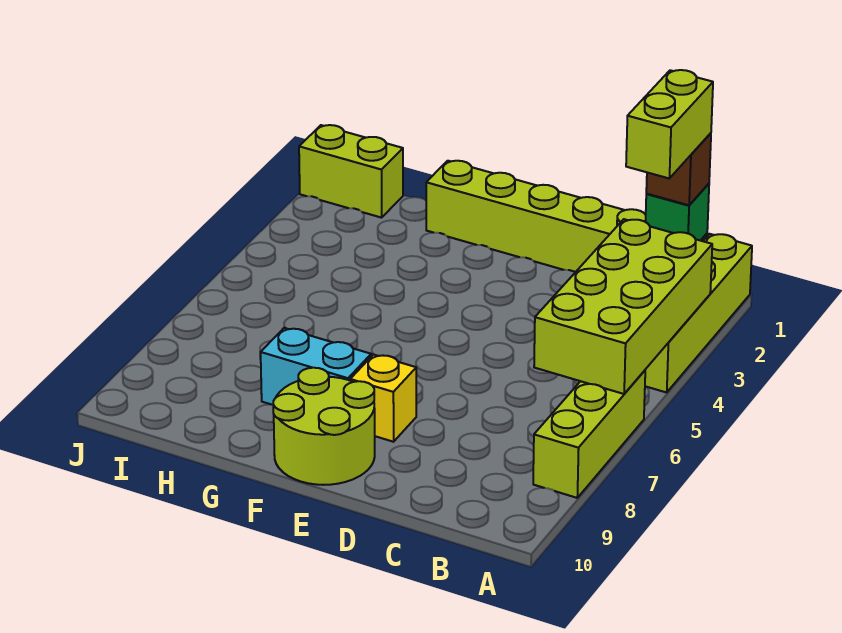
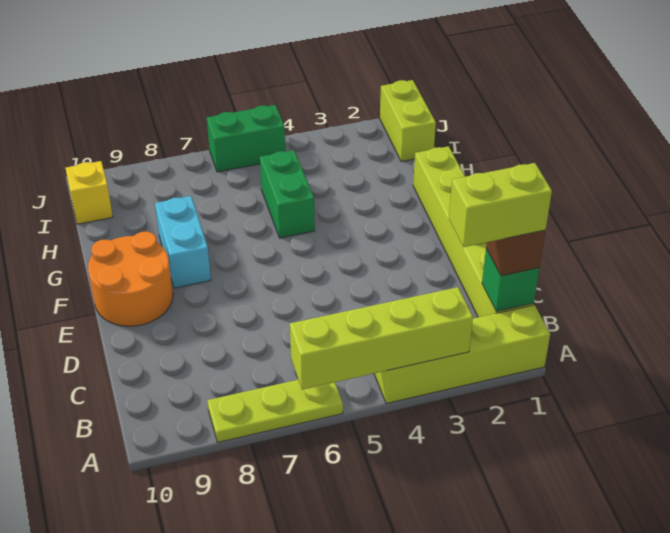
lime 2x4 brick [534,219,712,394] -> lime 1x4 brick [290,287,473,390]
lime 1x3 brick [533,370,645,498] -> lime 1x3 plate [207,380,343,442]
yellow 1x1 brick [350,354,416,442] -> yellow 1x1 brick moved to [66,161,113,224]
lime 2x2 round brick [273,368,375,485] -> orange 2x2 round brick [88,232,173,326]
none -> green 1x2 brick [260,150,315,238]
none -> green 1x2 brick [207,105,285,172]

